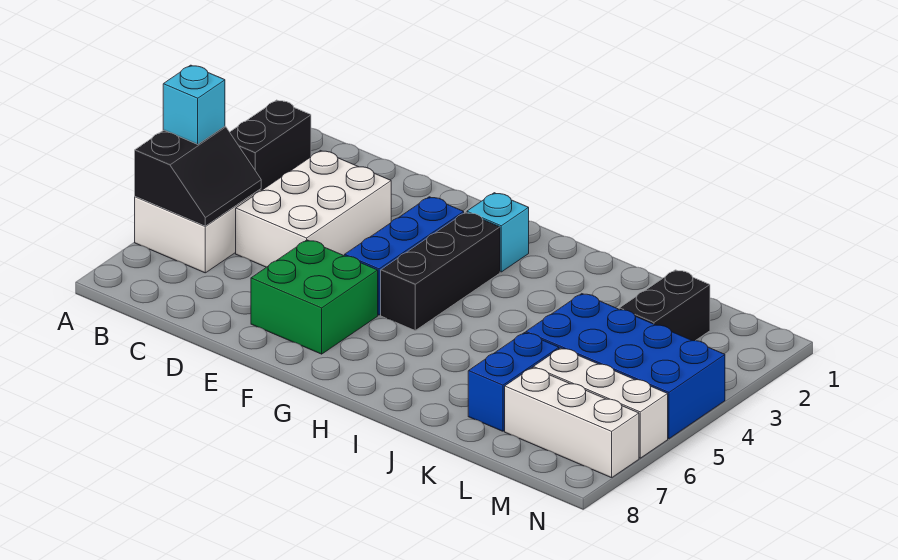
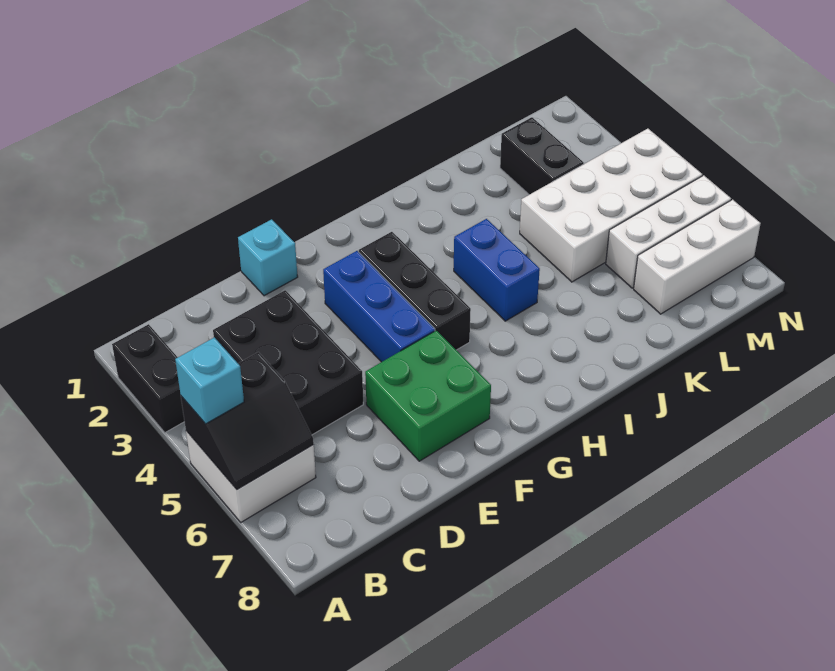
black 2x2 slope [135,126,261,226] -> black 2x2 slope turned to [181,352,314,490]
white 2x3 brick [236,151,391,267] -> black 2x3 brick [213,290,363,435]
cyan 1x1 brick [467,193,529,272] -> cyan 1x1 brick moved to [238,219,298,296]
blue 2x4 brick [526,294,725,439] -> white 2x4 brick [520,129,702,282]
blue 1x2 brick [468,333,559,431] -> blue 1x2 brick moved to [454,219,540,321]

